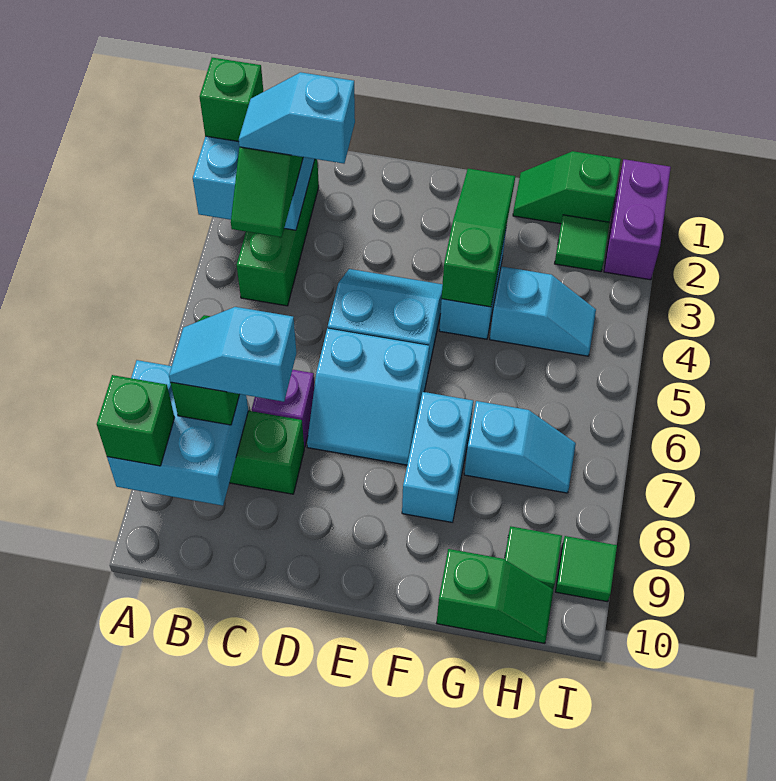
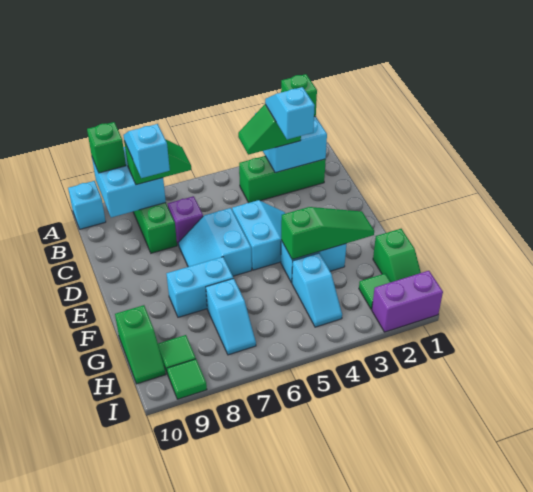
none -> cyan 1x1 brick [68,181,106,229]
green 1x2 slope [513,151,621,224] -> green 1x2 slope turned to [373,229,421,282]

